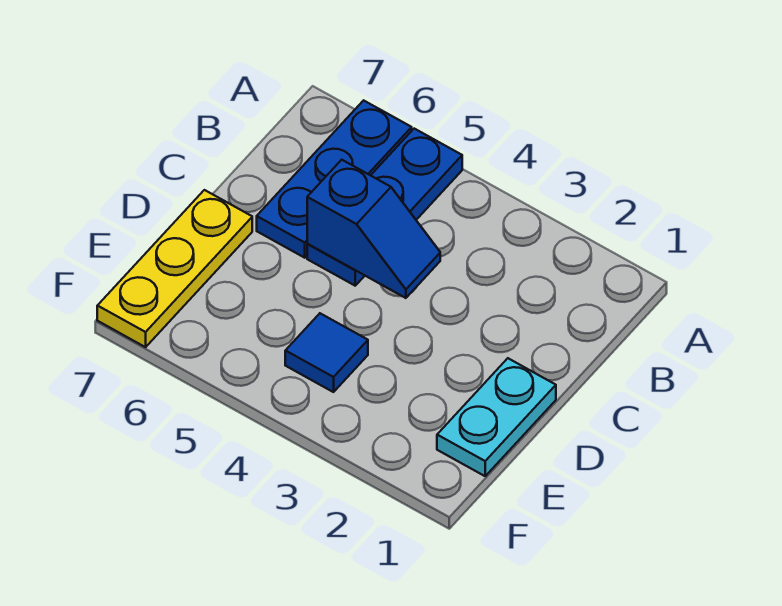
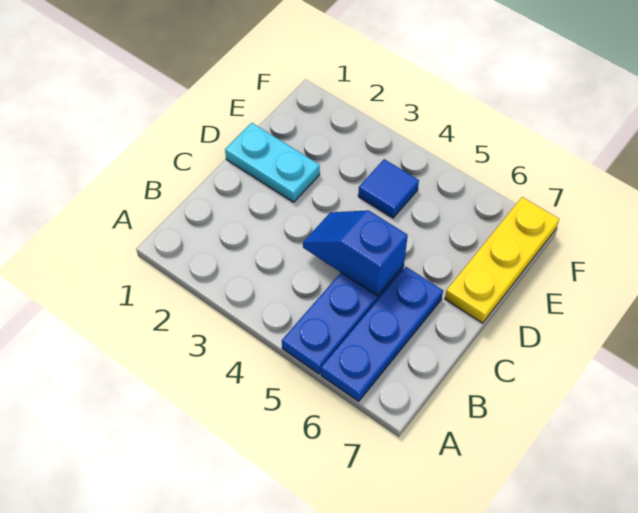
cyan 1x2 plate [437,358,556,476] -> cyan 1x2 plate turned to [225,123,320,202]

